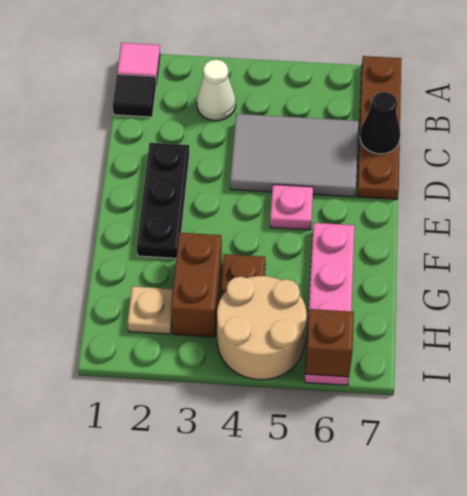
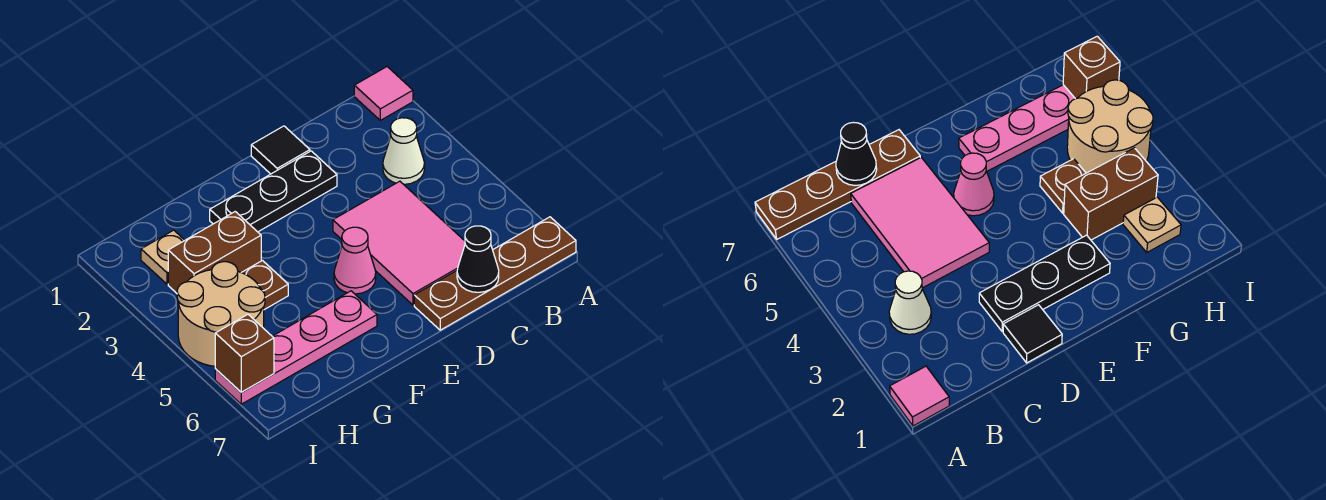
black 1x1 tile [113,74,156,117] -> black 1x1 tile moved to [251,126,310,174]
grey 2x3 tile [230,114,358,197] -> pink 2x3 tile [333,181,465,305]
pink 1x1 plate [270,185,313,230] -> pink 1x1 cone [334,227,376,294]

